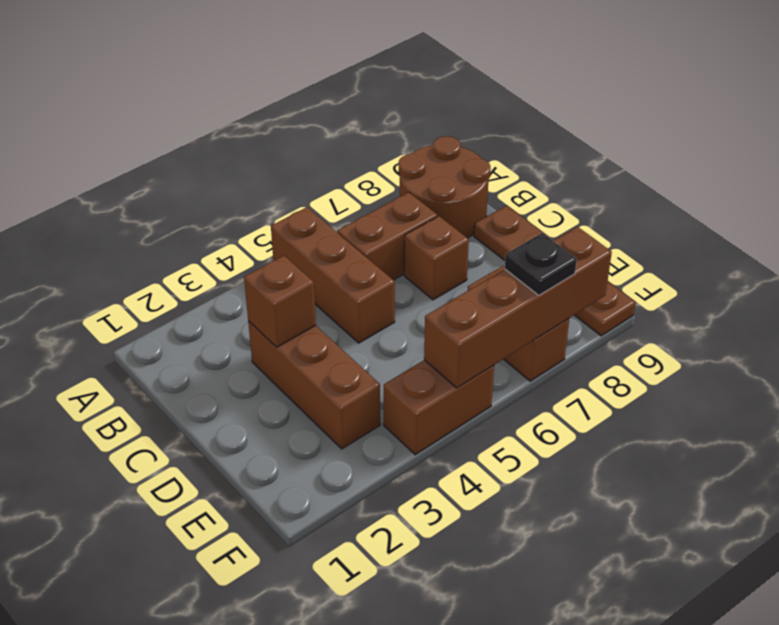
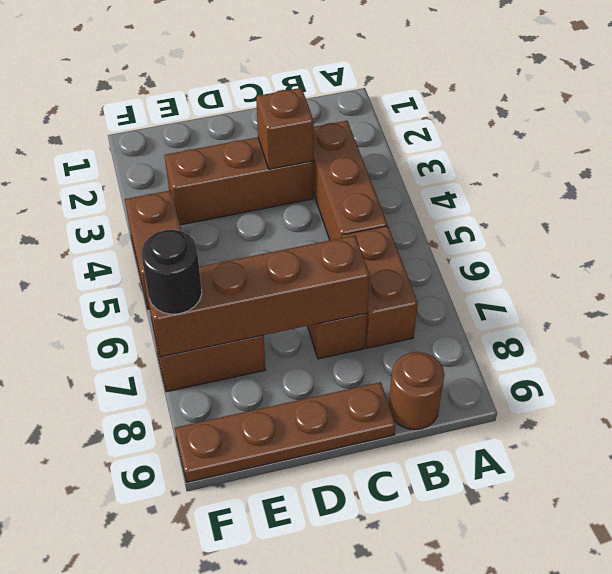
brown 1x3 brick [271,207,395,343] -> brown 1x3 brick turned to [313,121,387,240]
brown 2x2 round brick [399,136,491,238] -> brown 1x1 round brick [389,352,444,430]
brown 1x4 brick [424,227,612,388] -> brown 1x4 brick turned to [144,235,370,357]
black 1x1 plate [505,233,577,295] -> black 1x1 round brick [142,230,202,314]

